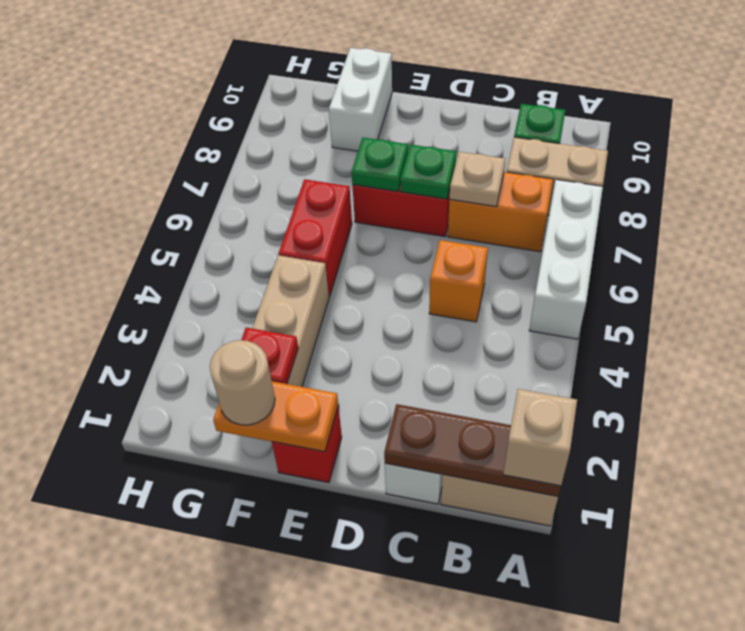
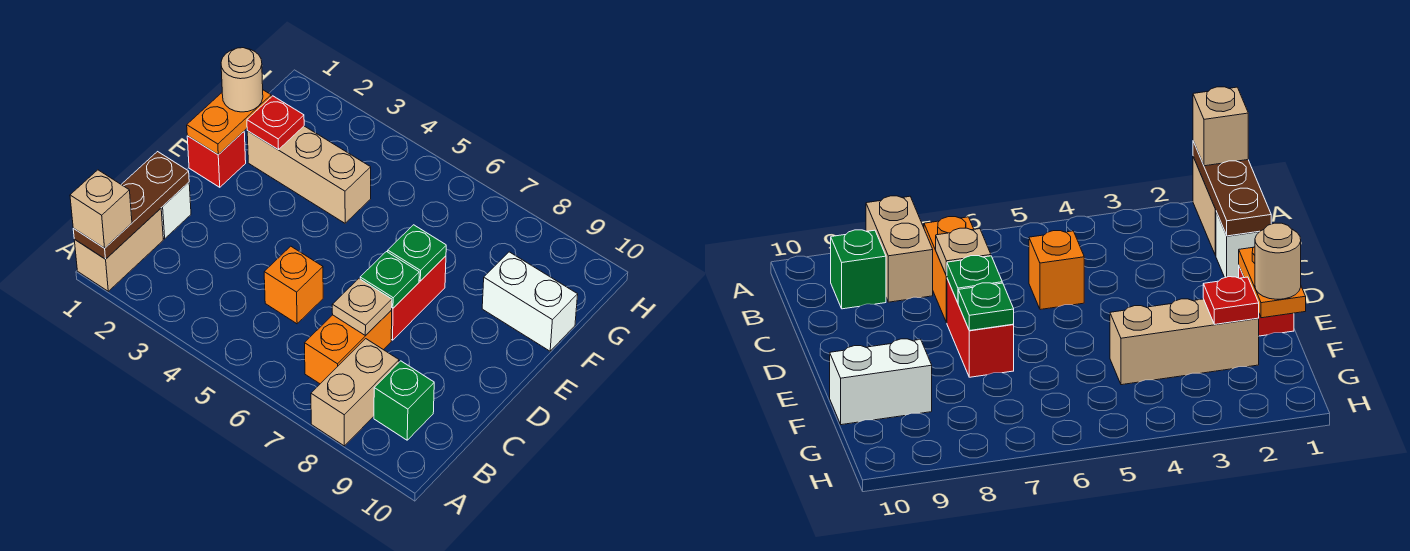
white 1x3 brick [529,180,603,339] -> none
red 1x2 brick [279,179,352,297] -> none

